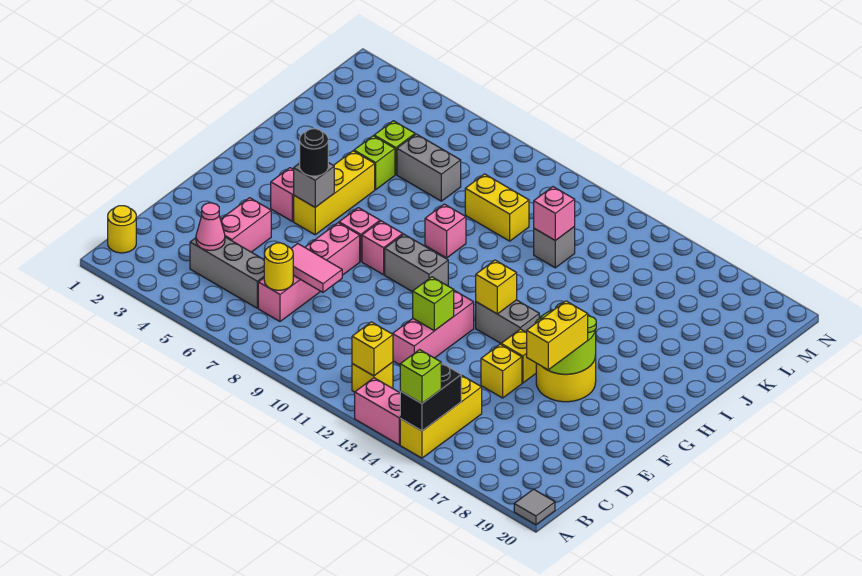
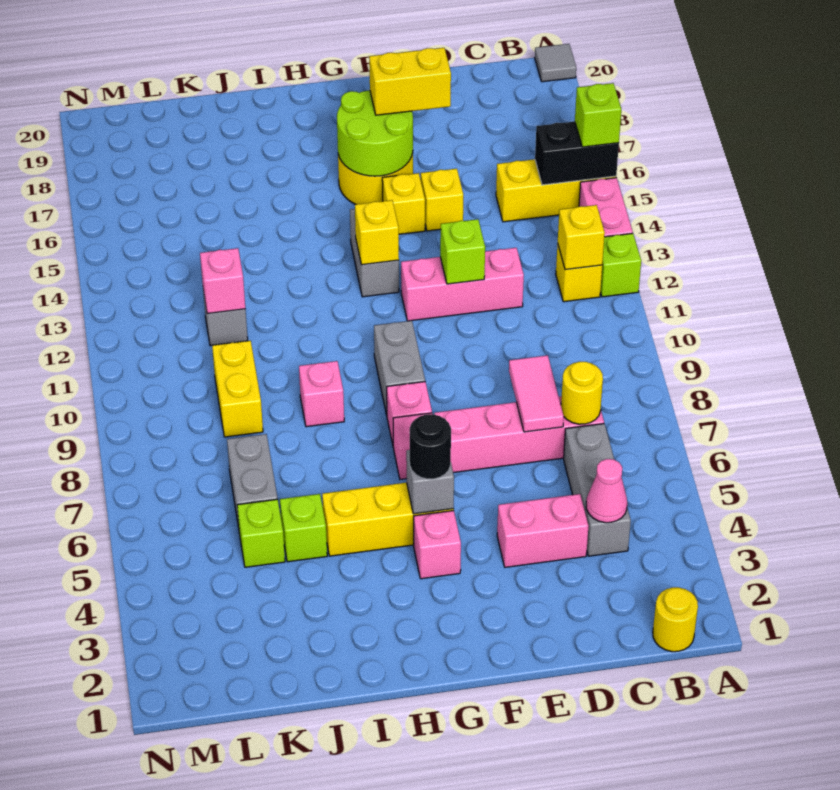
none -> lime 1x1 brick [600,233,641,297]

